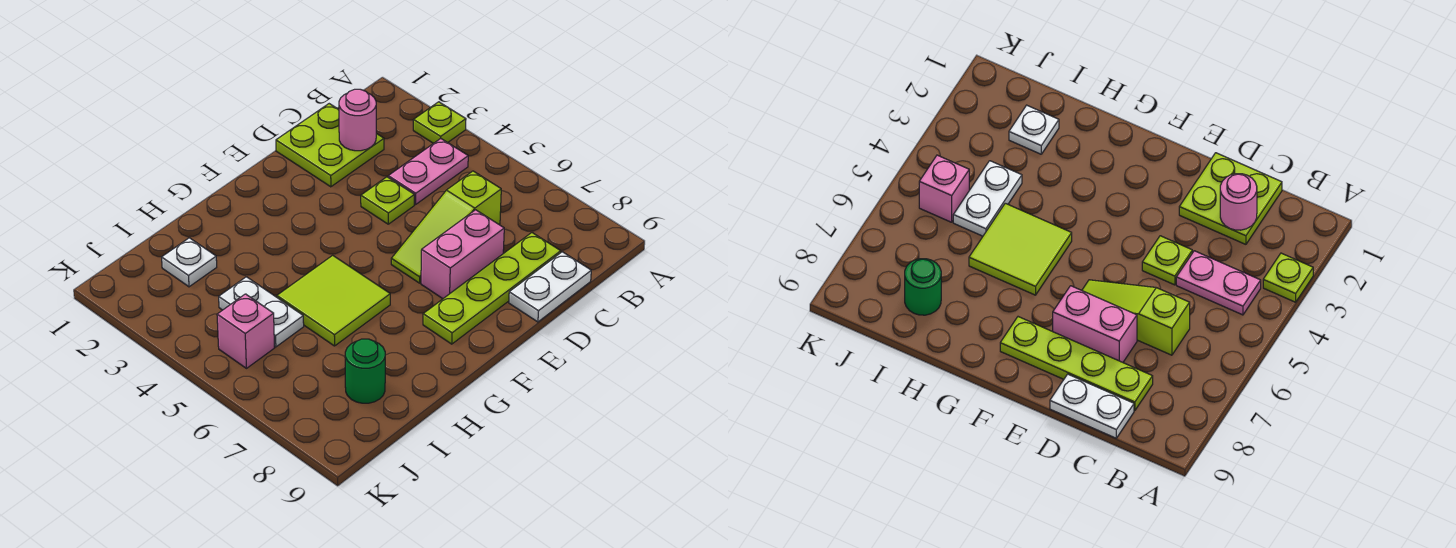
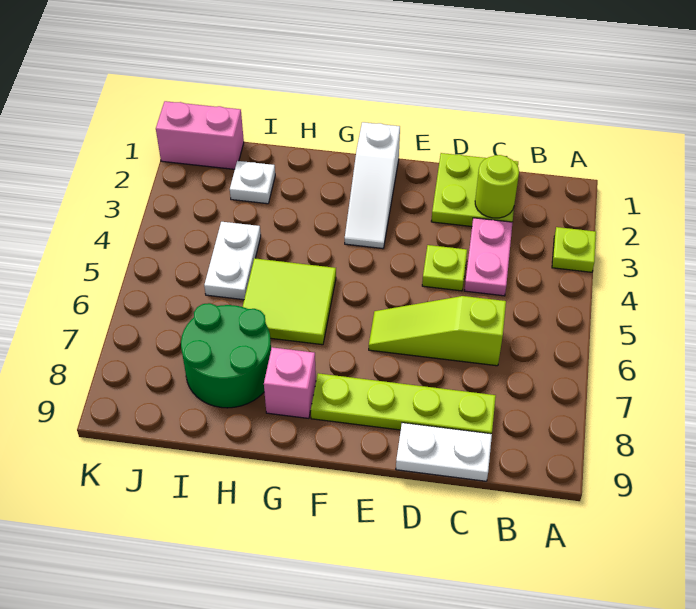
pink 1x2 plate [388,139,468,204] -> pink 1x2 plate turned to [464,218,513,296]
pink 1x1 round brick [339,89,376,151] -> lime 1x1 round brick [475,155,519,218]
pink 1x2 brick [421,210,504,298] -> pink 1x2 brick moved to [156,101,244,169]
none -> white 1x3 slope [345,122,400,249]
green 1x1 round brick [345,339,385,403] -> green 2x2 round brick [181,303,271,408]
pink 1x1 brick [217,294,274,368] -> pink 1x1 brick moved to [264,347,316,418]

